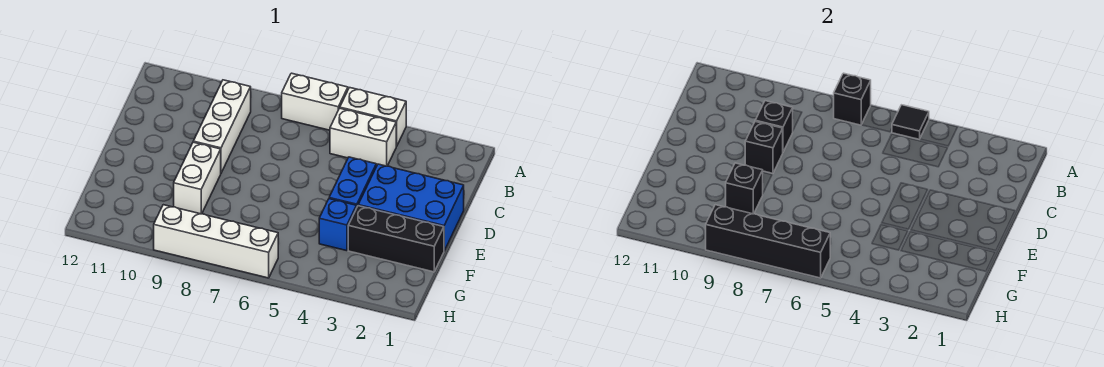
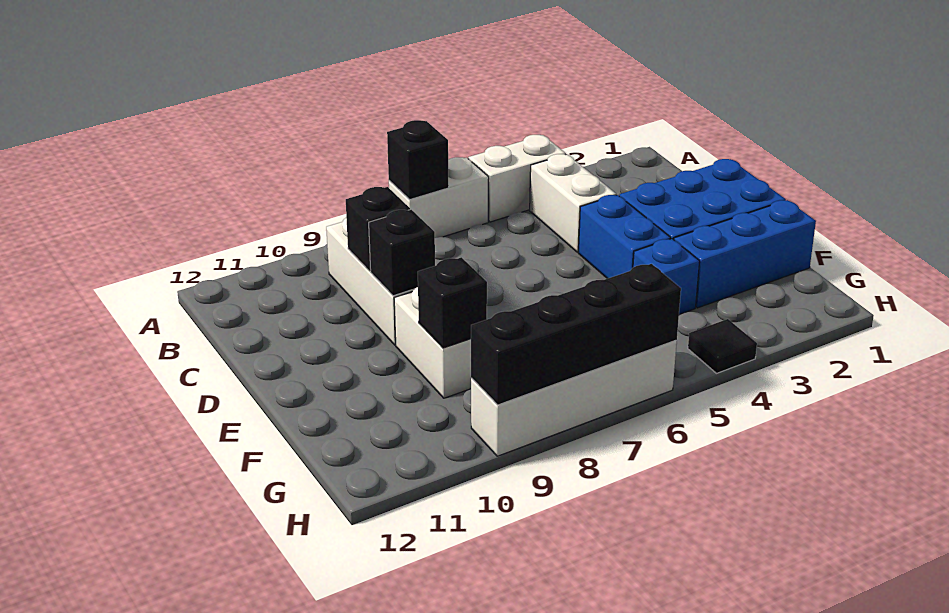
black 1x1 tile [892,105,929,139] -> black 1x1 tile moved to [688,319,757,373]
white 1x2 brick [330,108,396,166] -> white 1x2 brick turned to [530,154,616,252]
black 1x3 brick [348,206,444,272] -> blue 1x3 brick [674,200,816,308]

